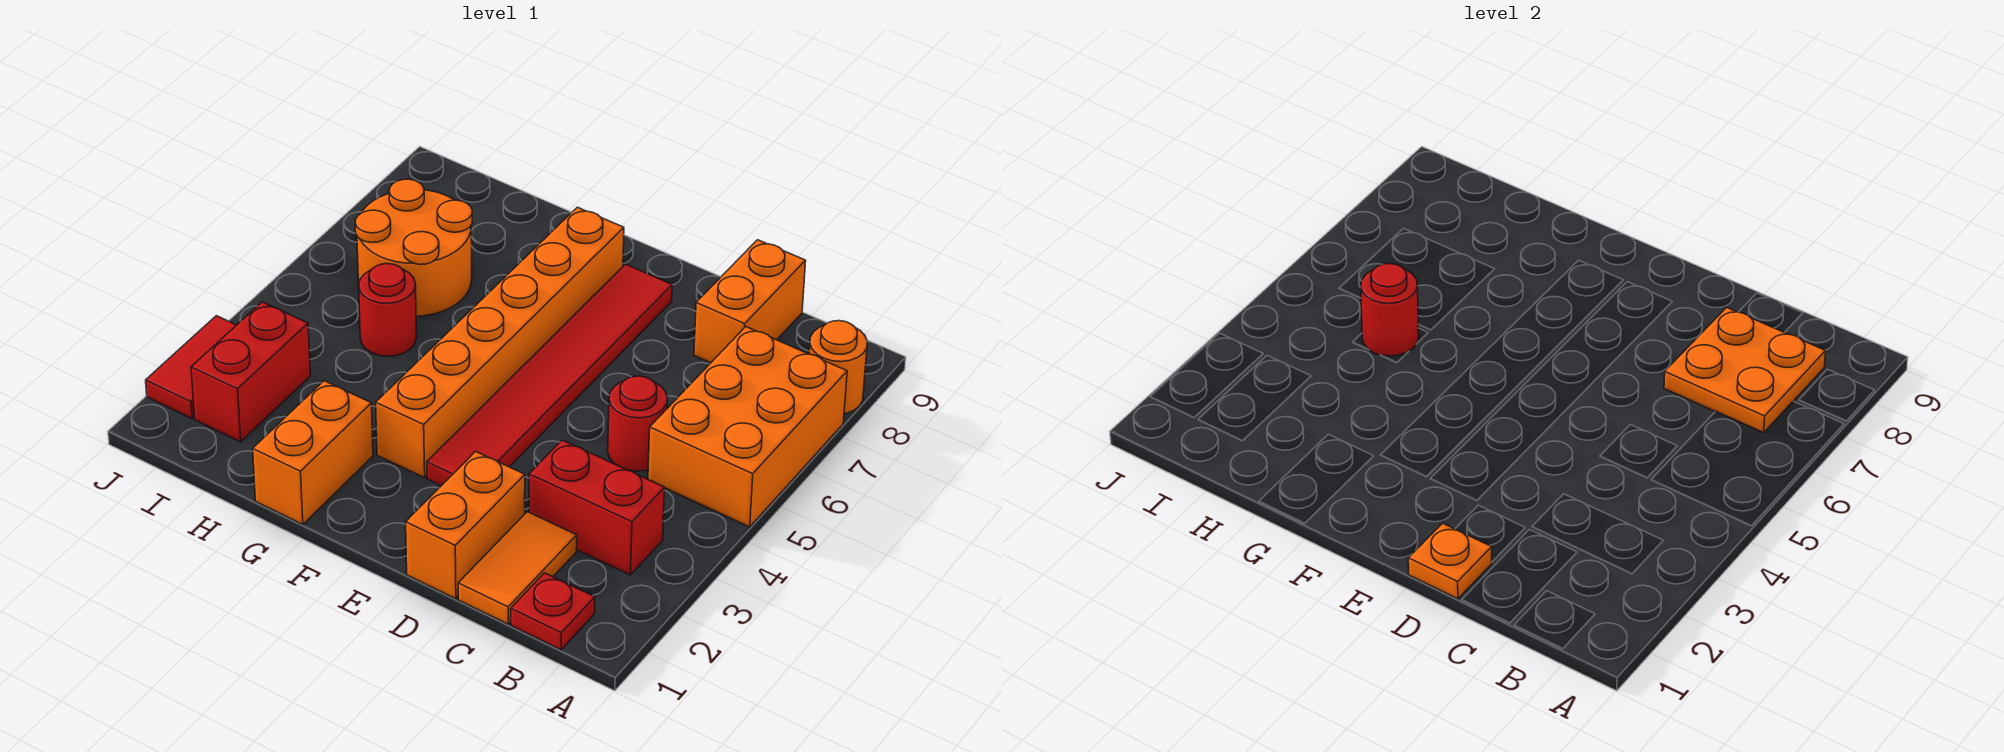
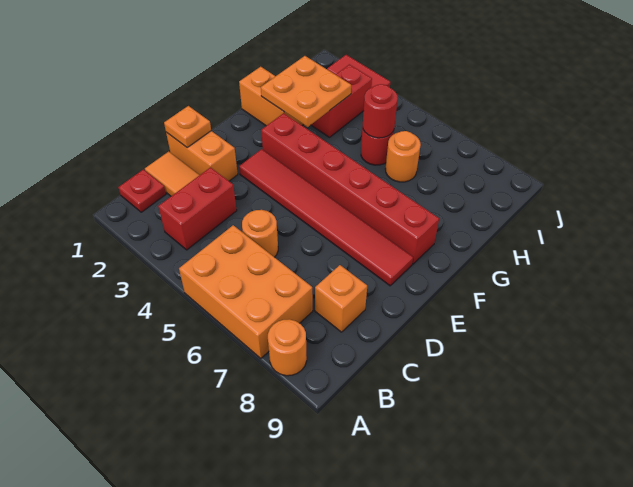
orange 2x2 plate [1664,307,1826,433] -> orange 2x2 plate moved to [261,56,351,127]
red 1x1 round brick [608,376,667,471] -> orange 1x1 round brick [242,210,278,257]
orange 1x2 brick [694,240,806,363] -> orange 1x1 brick [315,265,367,332]
orange 1x6 brick [376,207,624,478] -> red 1x6 brick [261,113,439,264]
orange 2x2 round brick [355,179,472,316] -> orange 1x1 round brick [385,131,421,182]
red 1x2 brick [191,302,310,442] -> red 1x2 brick turned to [311,64,372,137]

